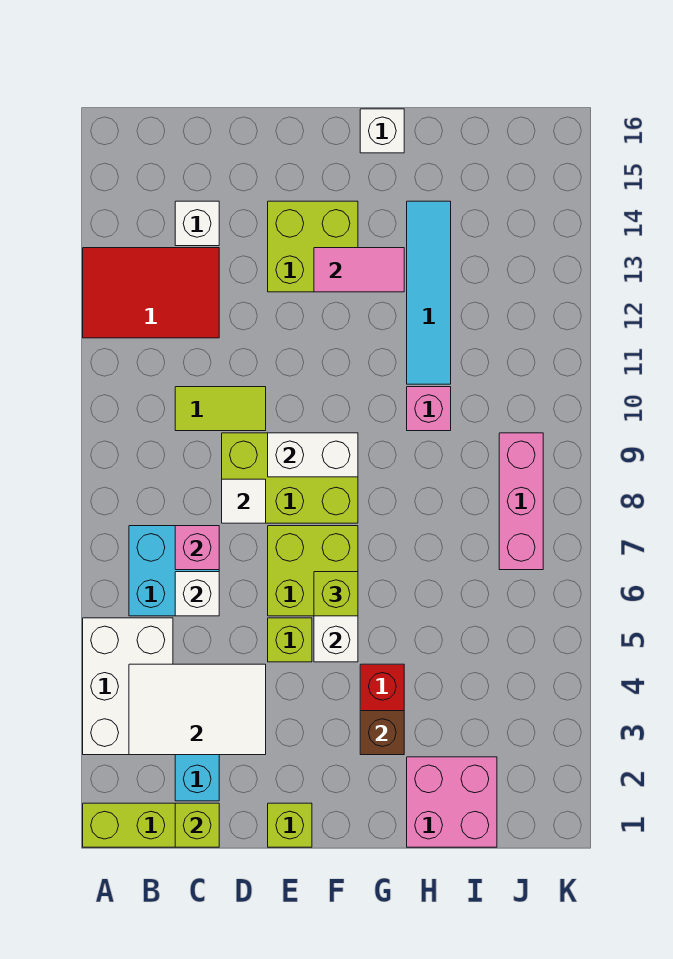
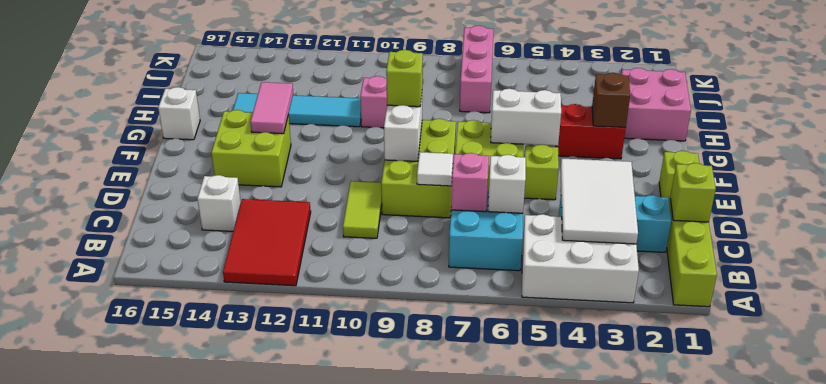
lime 1x1 brick [314,572,358,616] -> lime 1x1 brick moved to [386,50,423,107]
pink 1x3 brick [499,433,543,570] -> pink 1x3 brick turned to [460,26,494,113]

